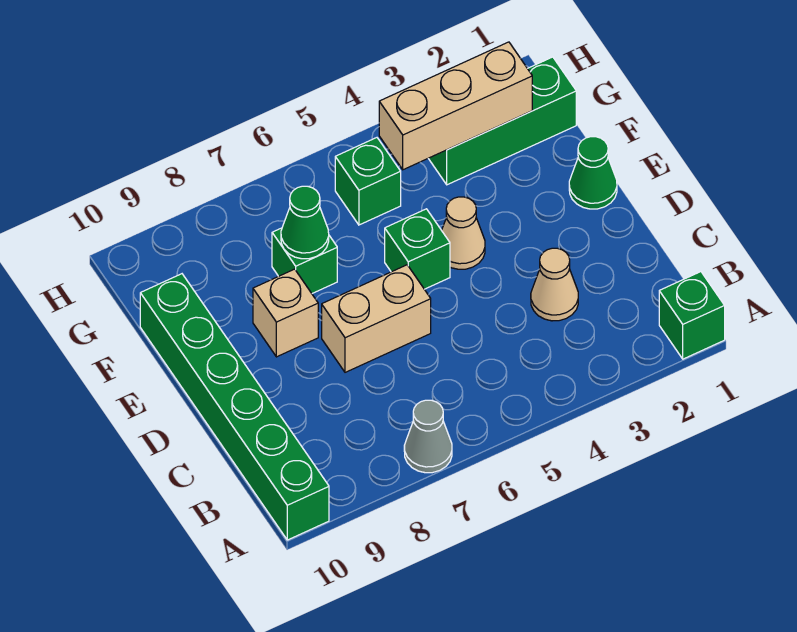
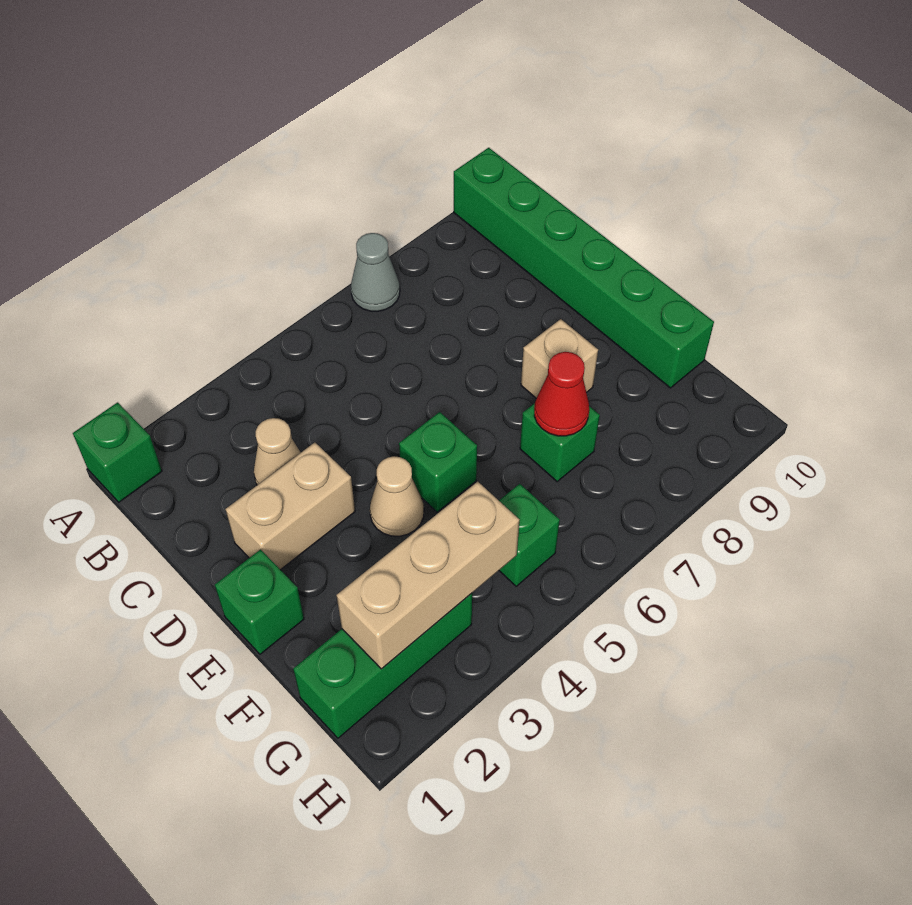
tan 1x2 brick [322,265,431,372] -> tan 1x2 brick moved to [226,443,355,570]
green 1x1 cone [569,137,617,209] -> green 1x1 brick [215,550,304,654]
green 1x1 cone [281,186,329,259] -> red 1x1 cone [534,352,589,436]

